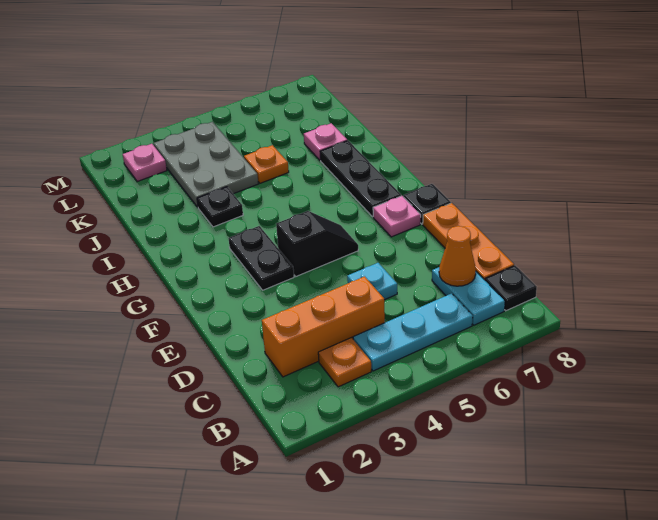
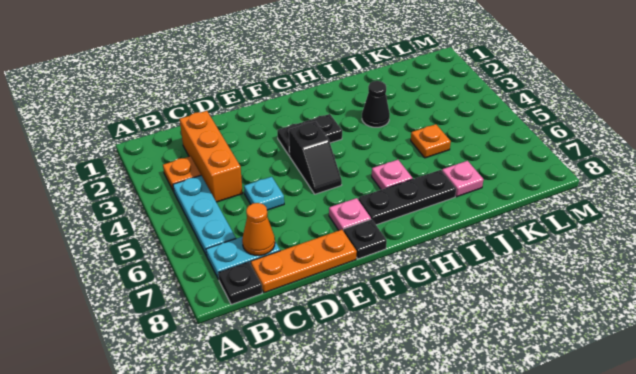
black 1x1 plate [197,187,243,227] -> black 1x1 cone [362,81,390,127]
grey 2x3 plate [154,122,258,207] -> none
pink 1x1 plate [123,144,167,182] -> pink 1x1 plate moved to [372,160,413,190]

